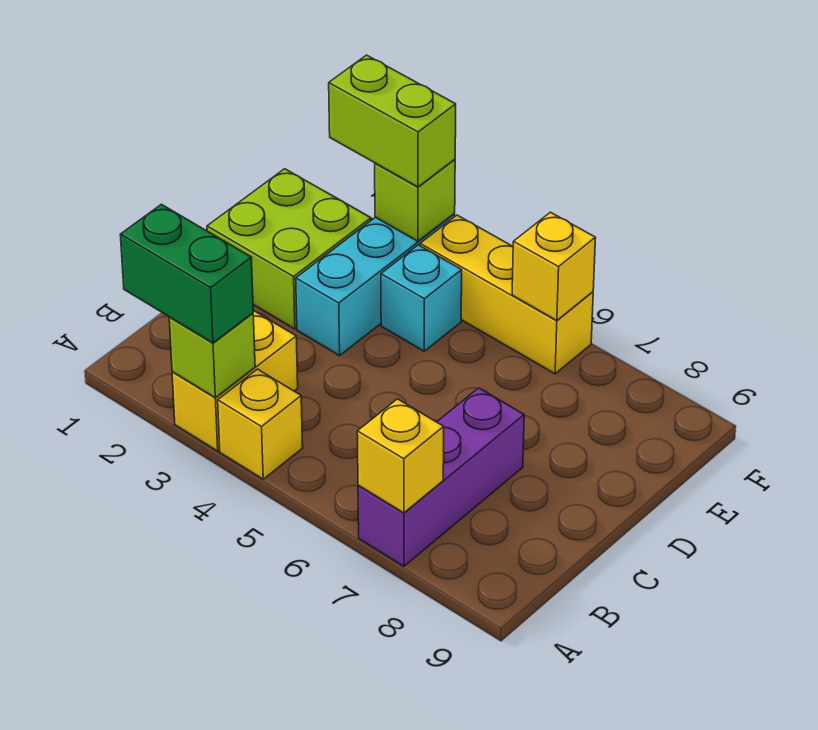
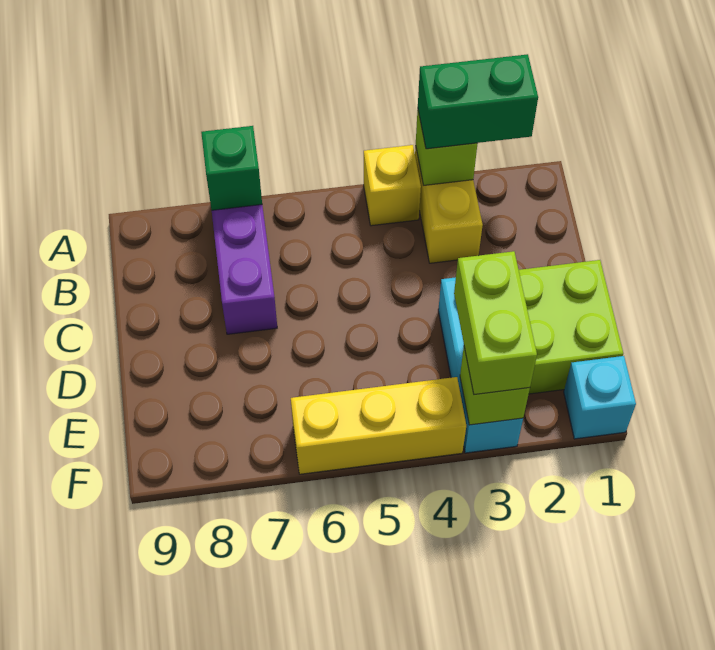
yellow 1x1 brick [357,399,444,513] -> green 1x1 brick [201,126,262,210]
cyan 1x1 brick [381,245,462,351] -> cyan 1x1 brick moved to [564,356,636,439]
lime 1x2 brick [329,55,456,187] -> lime 1x2 brick turned to [454,251,537,395]
yellow 1x1 brick [512,212,596,321] -> none

